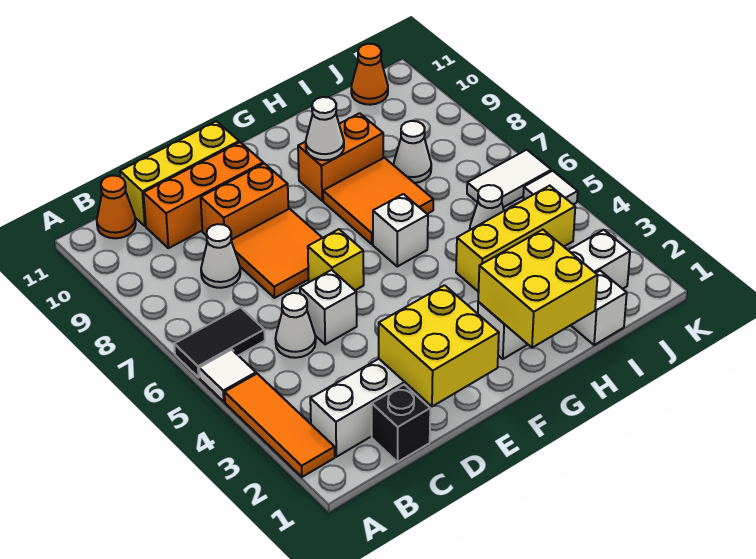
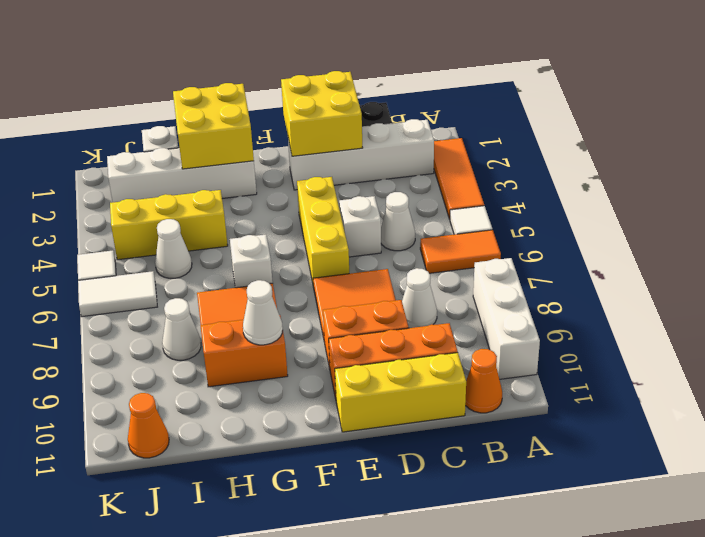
black 1x2 tile [174,307,265,377] -> orange 1x2 tile [420,230,501,273]
none -> white 1x3 brick [473,258,540,379]
yellow 1x1 brick [308,229,364,290] -> yellow 1x3 brick [297,177,349,287]

